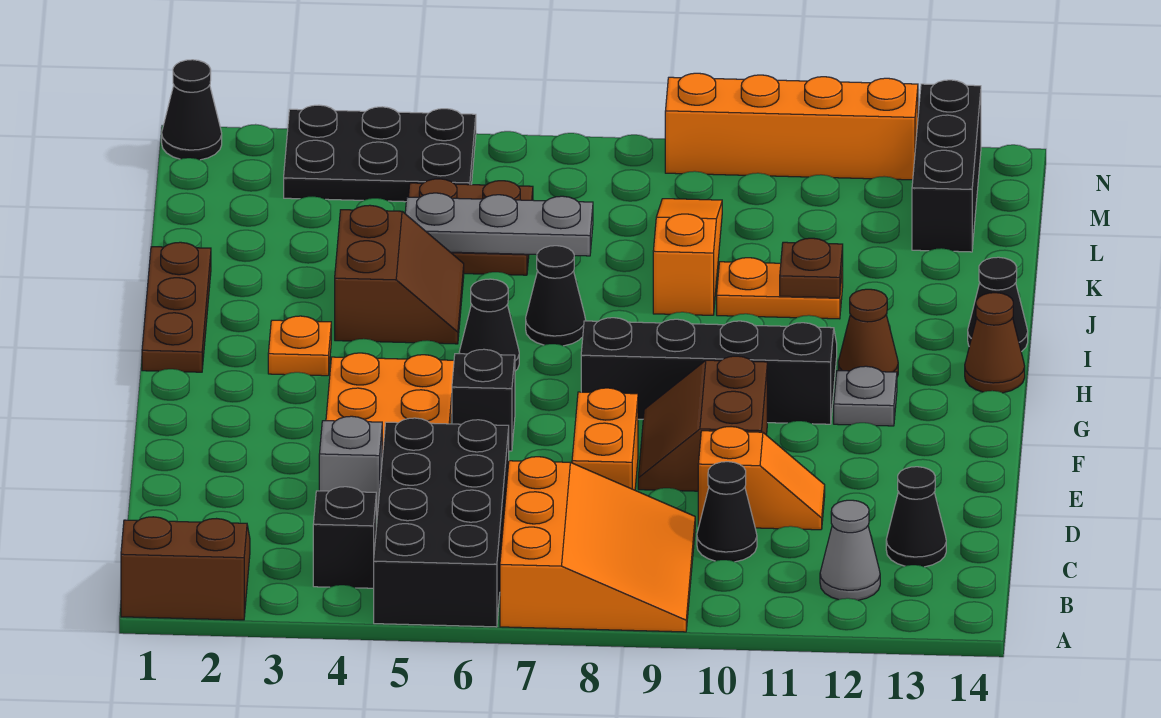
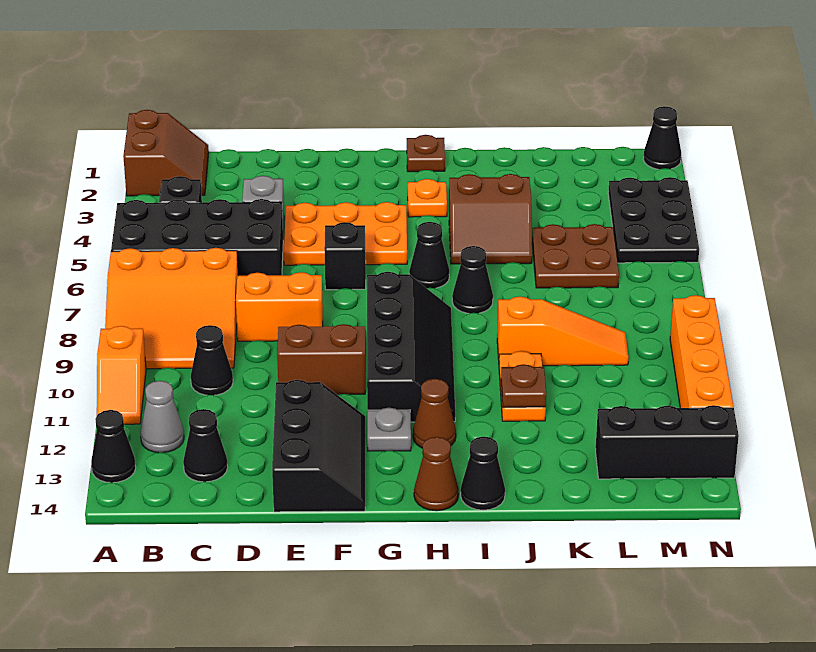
none -> black 1x1 cone [91,410,136,483]
orange 1x2 slope [698,427,825,530] -> orange 1x2 slope moved to [97,326,146,424]
none -> black 2x3 slope [272,380,365,512]
brown 1x3 plate [142,242,211,372] -> brown 1x1 plate [407,135,445,172]
grey 1x3 plate [405,193,593,256] -> none

